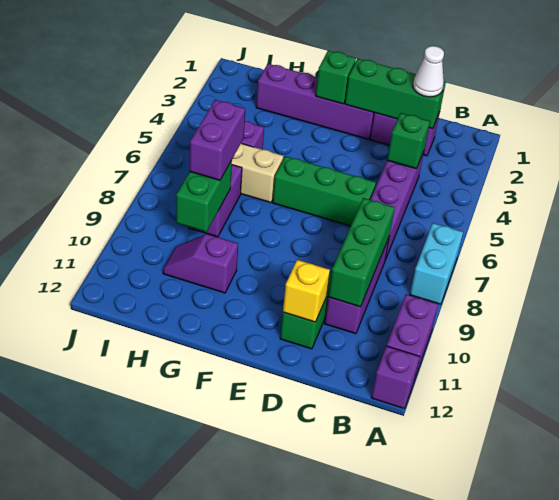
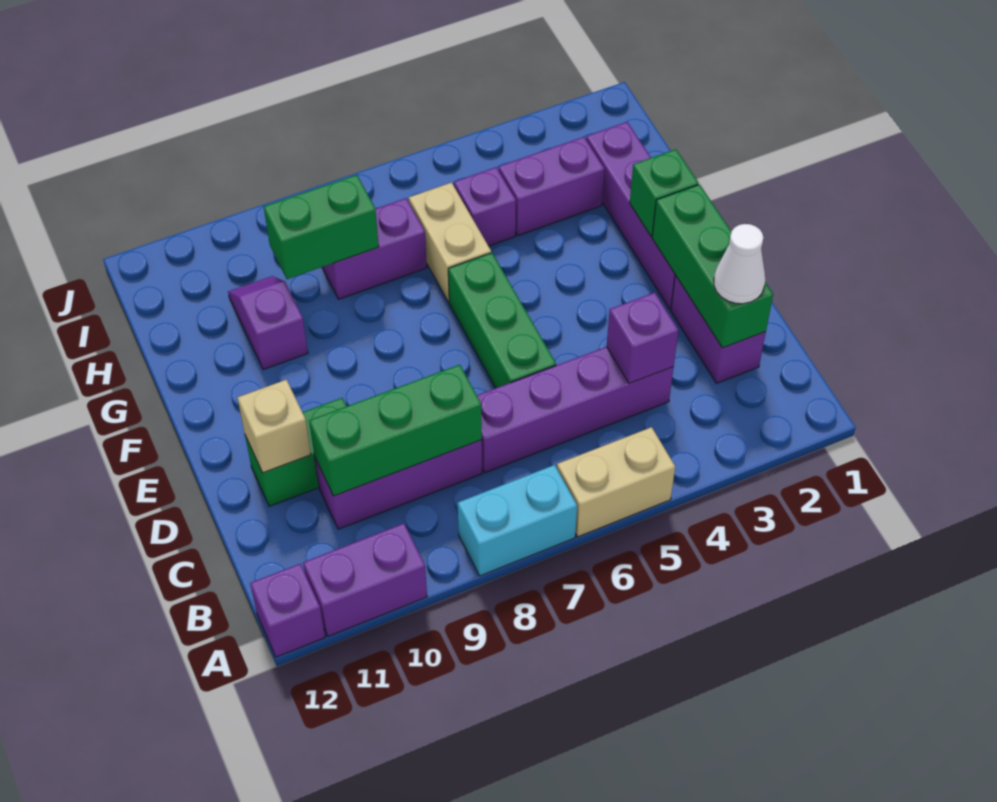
none -> tan 1x2 brick [557,427,675,537]
green 1x1 brick [387,113,430,169] -> purple 1x1 brick [607,293,678,384]
yellow 1x1 brick [283,260,330,322] -> tan 1x1 brick [237,380,311,473]
purple 1x2 brick [190,100,245,180] -> purple 1x2 brick moved to [499,137,604,235]

